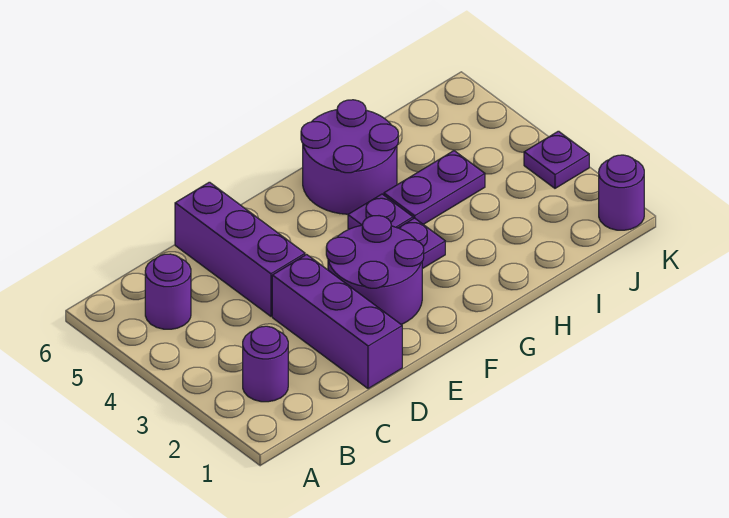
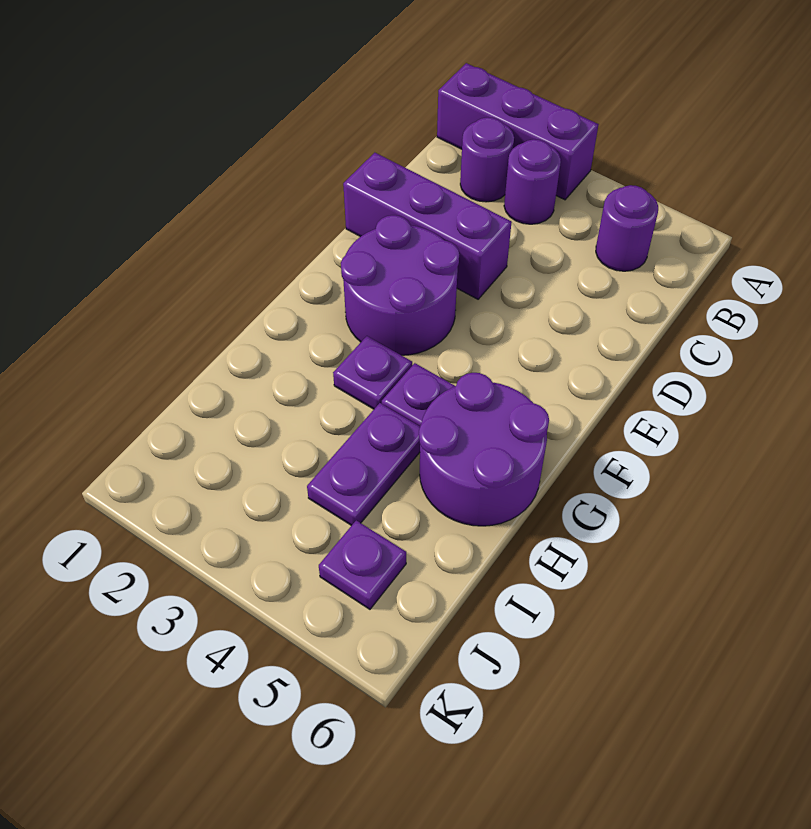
purple 1x3 brick [175,182,305,316] -> purple 1x3 brick moved to [437,63,599,200]
purple 1x1 round brick [599,155,644,230] -> purple 1x1 round brick moved to [504,139,561,224]
purple 1x1 plate [524,131,589,188] -> purple 1x1 plate moved to [319,520,406,609]

